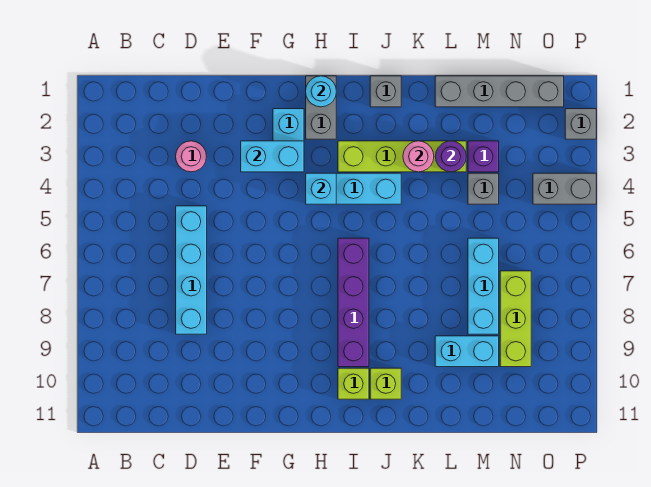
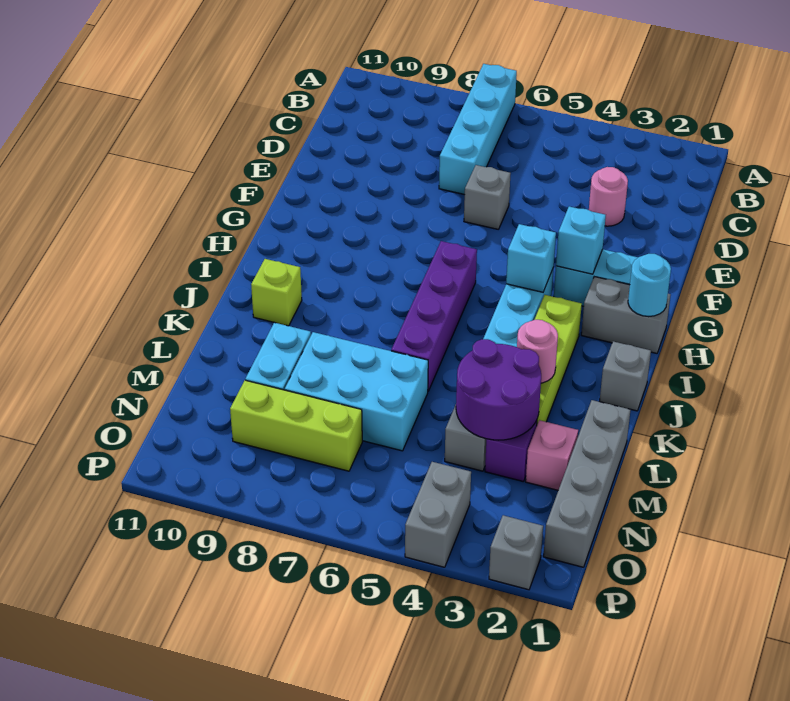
cyan 1x4 brick [176,206,207,334] -> cyan 1x4 brick turned to [439,64,517,195]
none -> grey 1x1 brick [464,165,511,229]
cyan 1x2 brick [241,141,304,172] -> cyan 1x1 brick [556,206,606,274]
purple 1x4 brick [338,238,369,367] -> purple 1x4 brick turned to [391,241,477,391]
lime 1x1 brick [338,368,369,399] -> none
purple 1x1 round brick [435,141,466,172] -> purple 2x2 round brick [456,339,541,440]
none -> pink 1x1 brick [526,420,578,490]
cyan 1x3 brick [468,238,499,334] -> cyan 2x3 brick [285,332,428,451]

